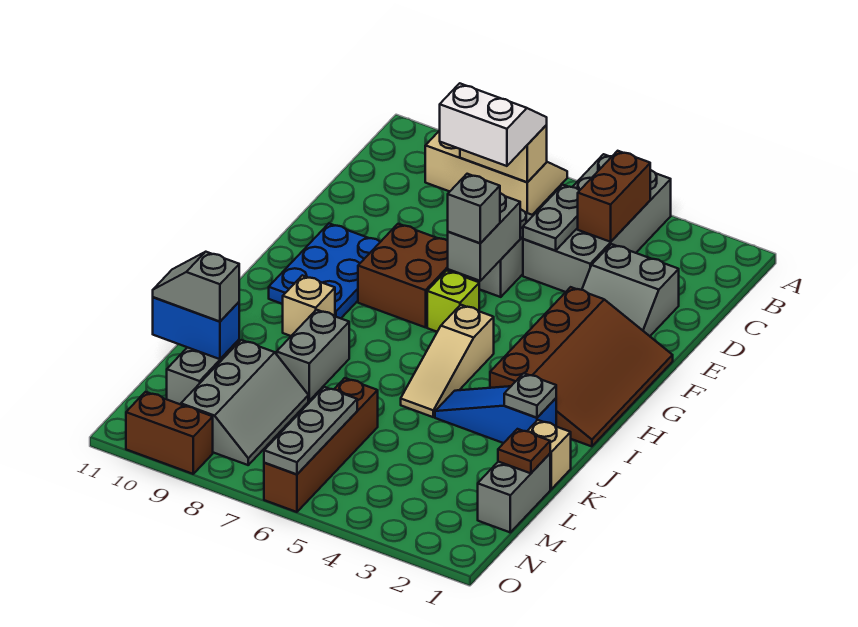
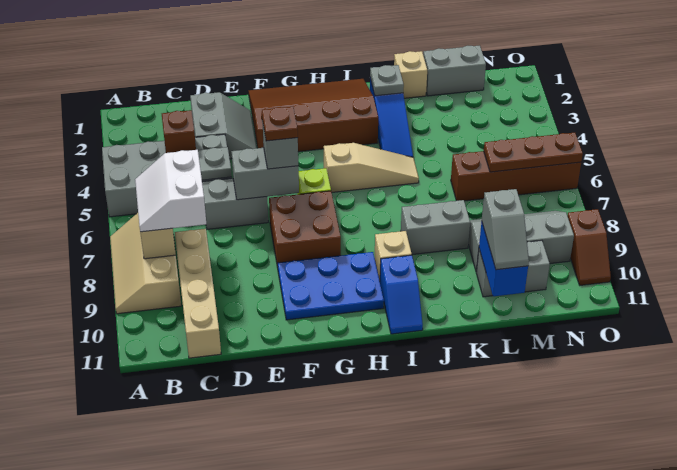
brown 1x2 brick [578,151,650,242] -> brown 1x1 brick [162,110,196,153]
none -> tan 1x4 brick [175,229,221,358]
none -> blue 1x2 slope [380,255,423,334]
brown 1x1 plate [498,429,550,473] -> brown 1x1 plate moved to [262,107,298,141]
grey 1x3 plate [264,387,357,474] -> brown 1x3 plate [484,133,583,172]
brown 1x2 brick [126,392,213,474] -> brown 1x2 slope [567,209,611,285]

